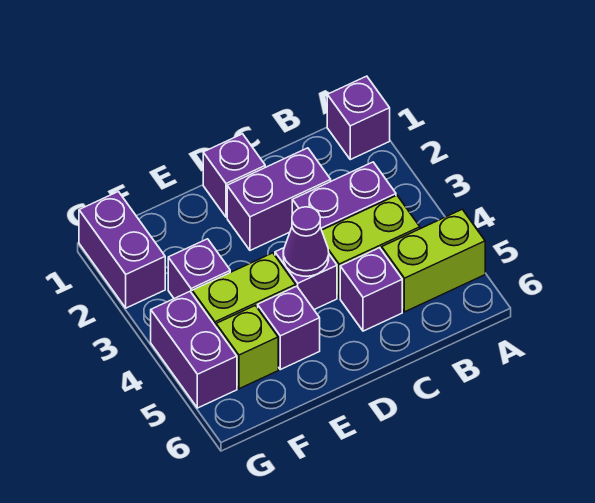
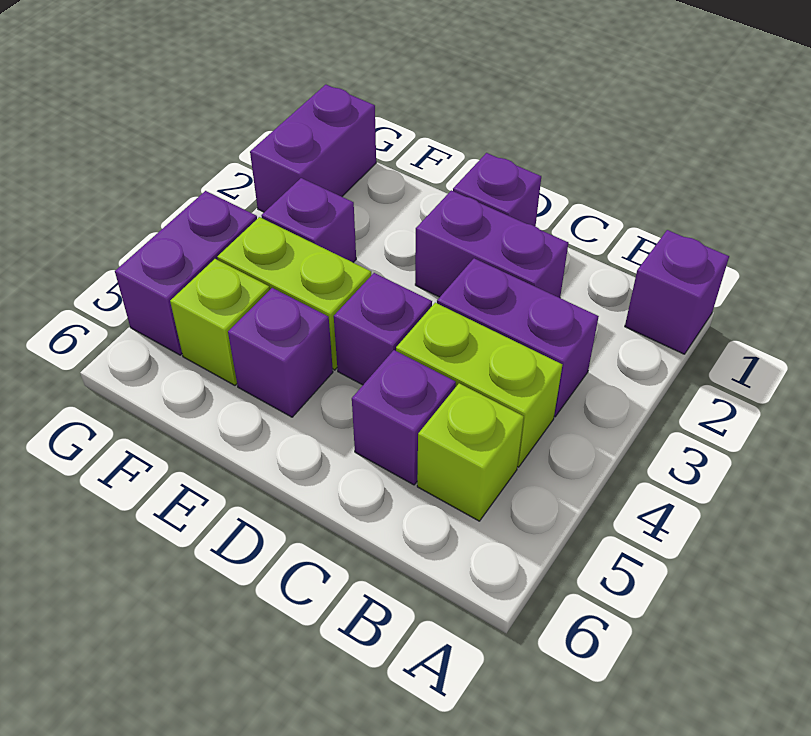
lime 1x2 brick [382,209,485,312] -> lime 1x1 brick [417,383,524,521]
purple 1x1 cone [283,207,329,276] -> none

